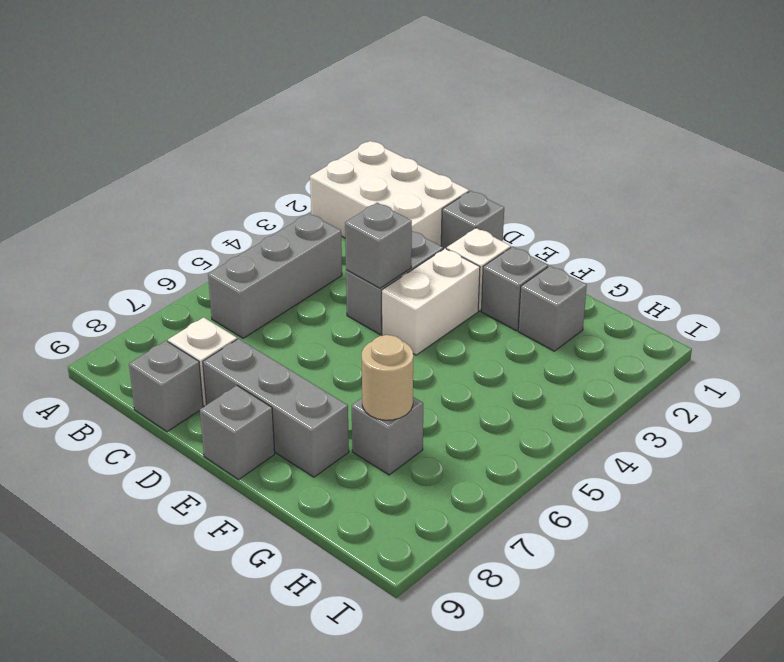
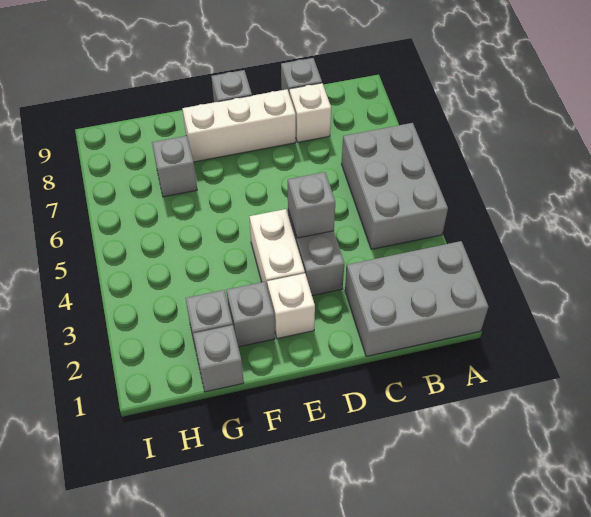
white 2x3 brick [310,141,469,246] -> grey 2x3 brick [345,241,488,356]
grey 1x3 brick [208,213,342,338] -> grey 2x3 brick [341,123,448,249]
grey 1x1 brick [441,191,504,249] -> grey 1x1 brick moved to [193,325,244,392]
grey 1x3 brick [203,339,349,477] -> white 1x3 brick [182,89,296,162]
tan 1x1 round brick [362,335,413,420] -> none

